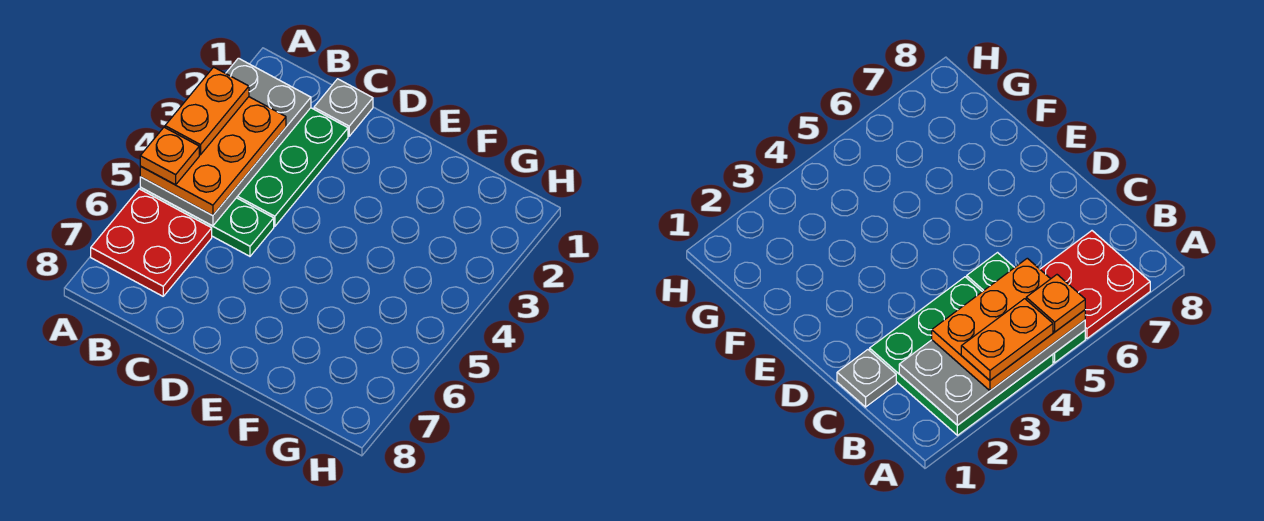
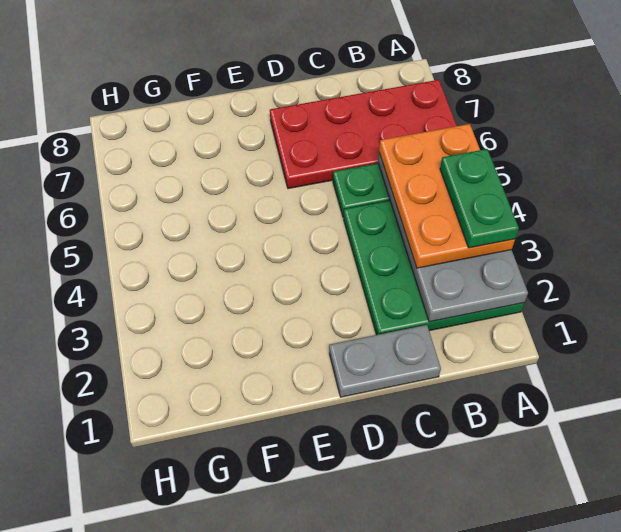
orange 1x2 plate [165,67,249,155] -> green 1x2 plate [440,149,519,248]
orange 1x1 plate [140,127,199,185] -> none
red 2x2 plate [91,189,212,296] -> red 2x4 plate [270,80,457,189]
grey 1x1 plate [314,79,373,136] -> grey 1x2 plate [329,325,441,397]

